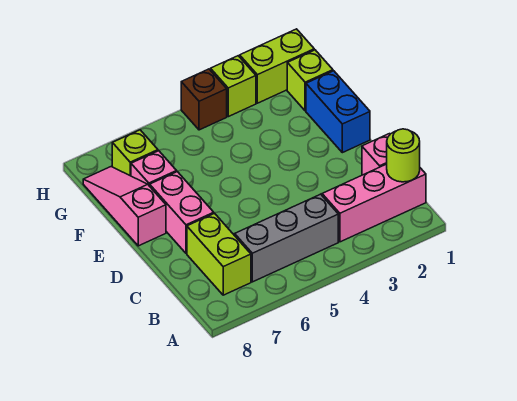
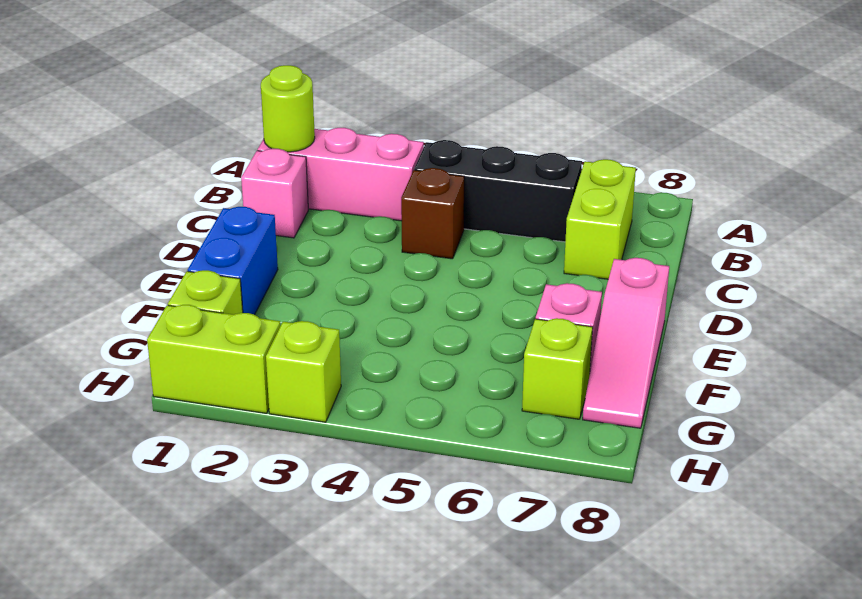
grey 1x3 brick [235,194,338,282] -> black 1x3 brick [414,140,582,242]
pink 1x2 brick [150,172,214,253] -> none
brown 1x1 brick [181,69,227,130] -> brown 1x1 brick moved to [401,168,464,259]

